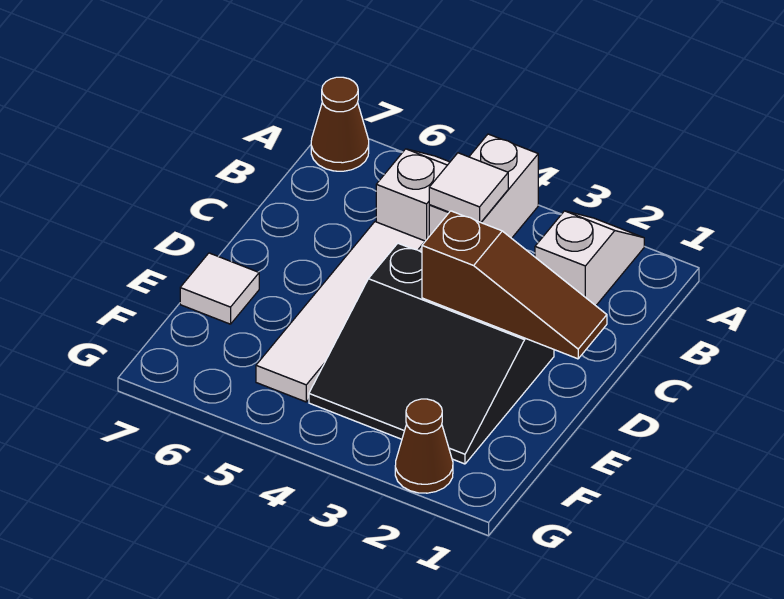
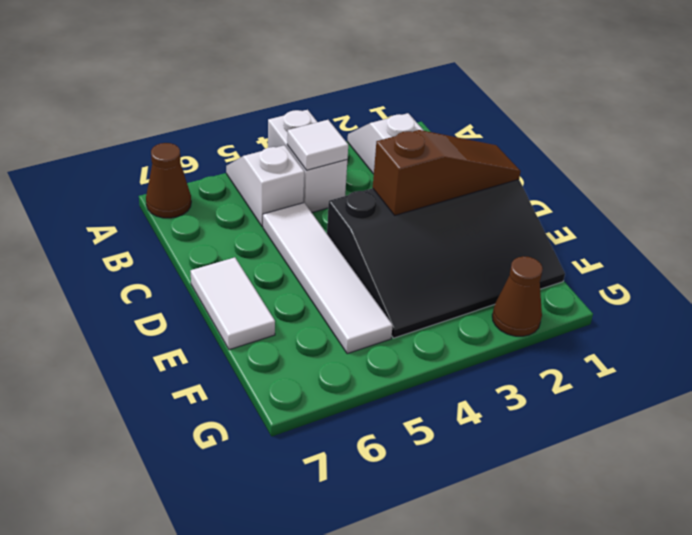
black 3x3 slope [309,243,554,464] -> black 3x4 slope [327,179,565,338]
white 1x1 tile [180,253,259,324] -> white 1x2 tile [191,257,275,350]

